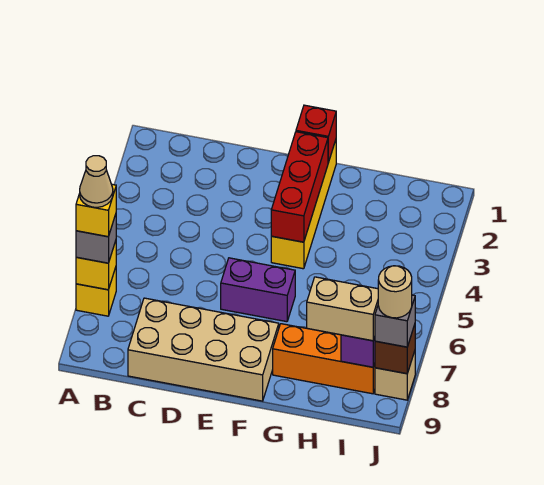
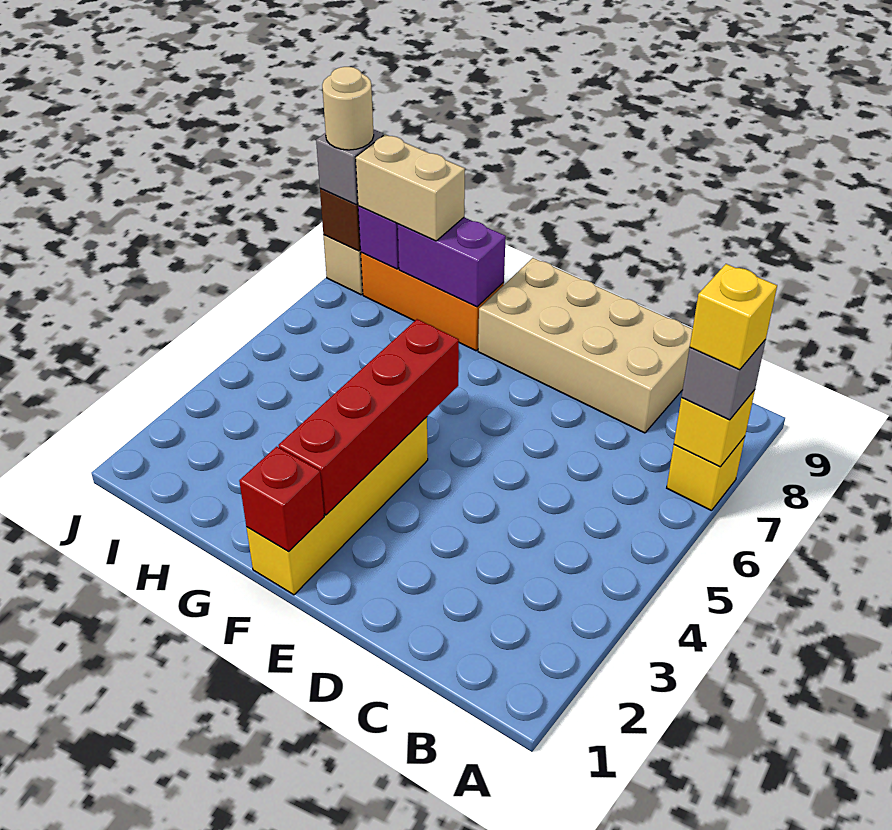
tan 1x1 cone [80,156,113,207] -> none
purple 1x2 brick [221,258,295,322] -> purple 1x2 brick moved to [398,217,506,307]
red 1x3 brick [271,132,328,242] -> red 1x4 brick [278,319,459,515]

